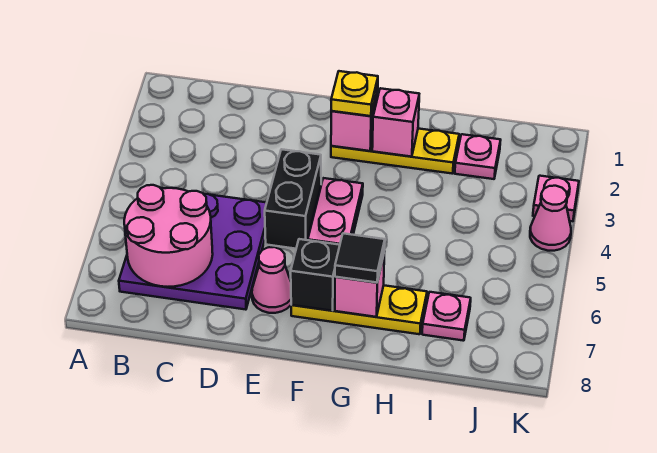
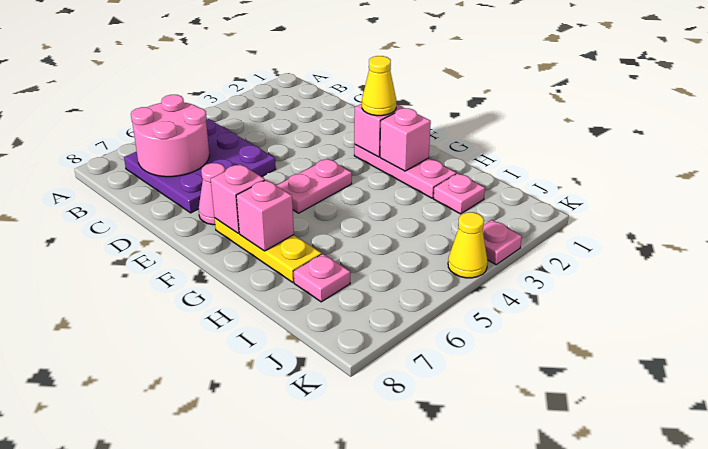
black 1x2 brick [265,149,321,249] -> none
yellow 1x3 plate [331,129,459,174] -> pink 1x3 plate [354,145,456,198]
yellow 1x1 plate [331,71,378,116] -> yellow 1x1 cone [362,56,396,116]
black 1x1 brick [291,239,340,311] -> pink 1x1 brick [211,164,265,233]
black 1x1 tile [335,233,385,283] -> none
pink 1x1 cone [530,186,571,251] -> yellow 1x1 cone [448,212,488,278]

